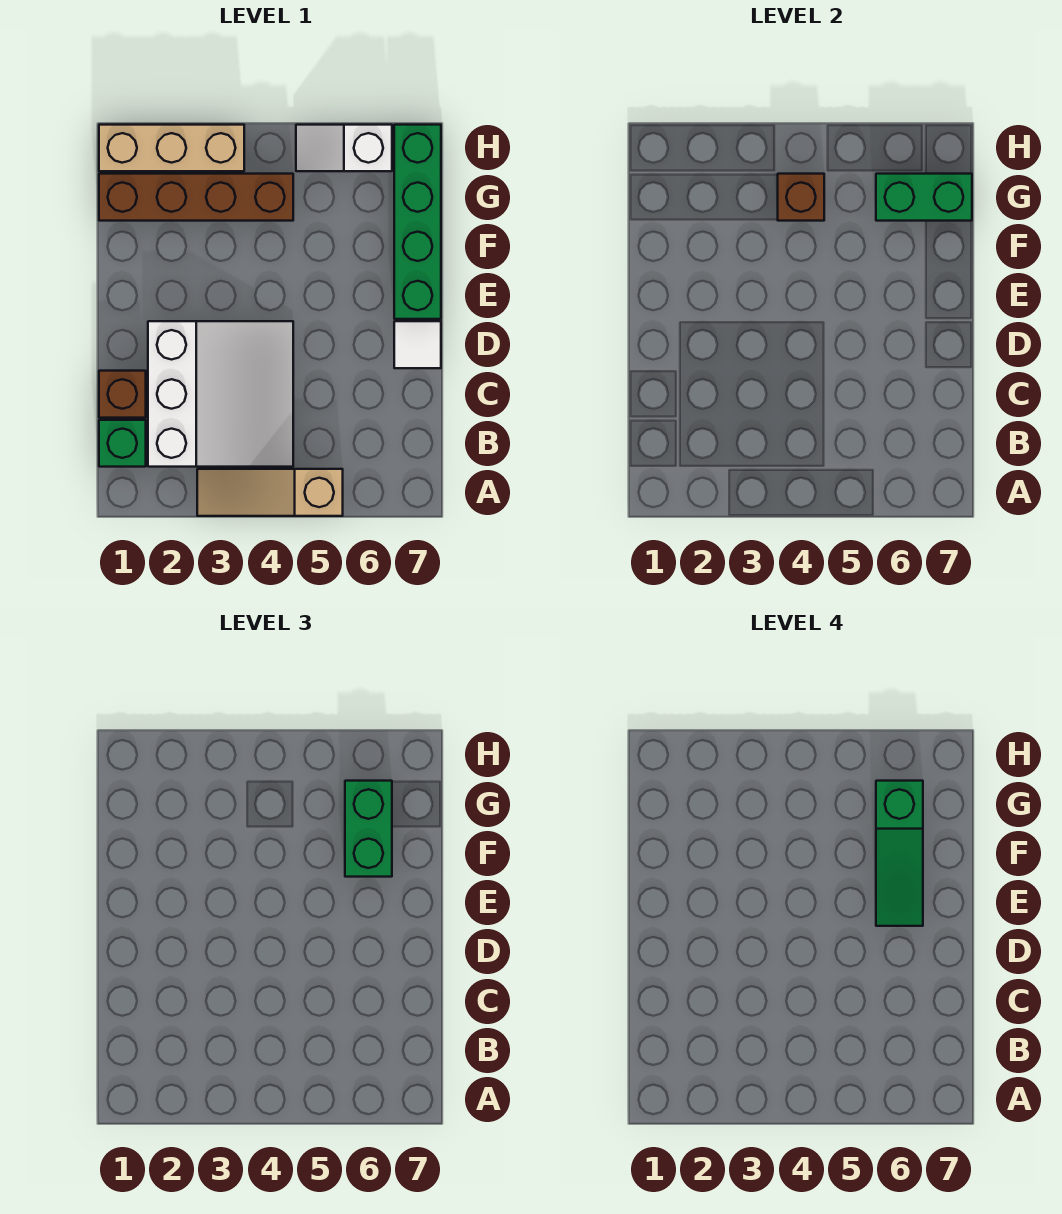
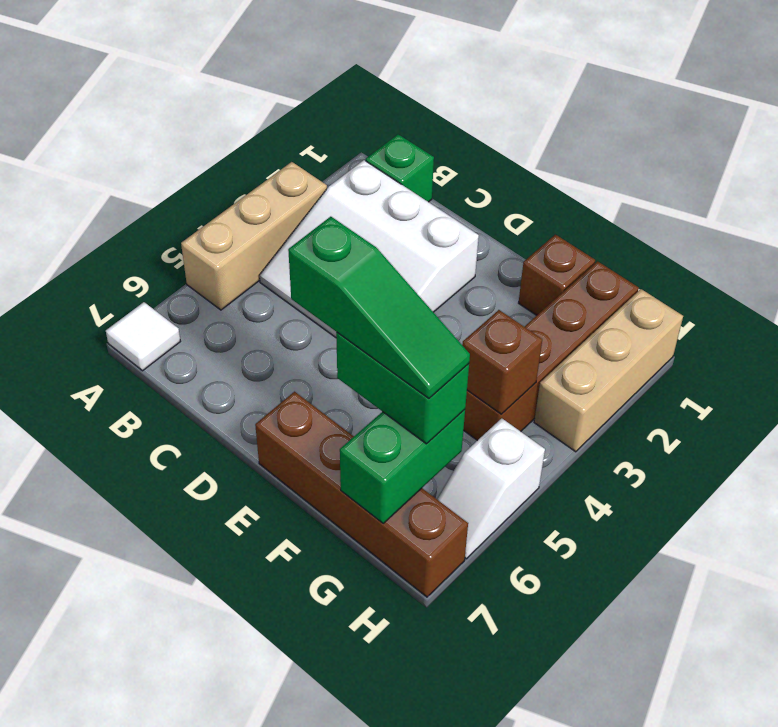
tan 1x3 slope [197,469,343,516] -> tan 1x3 brick [181,162,327,310]
brown 1x1 brick [99,371,146,418] -> brown 1x1 brick moved to [519,235,595,315]
white 1x1 tile [394,321,441,368] -> white 1x1 tile moved to [106,302,180,371]
green 1x3 slope [876,781,923,926] -> green 1x3 slope turned to [288,217,470,398]
green 1x4 brick [394,125,441,319] -> brown 1x4 brick [255,392,468,597]
white 1x2 slope [296,125,392,171] -> white 1x2 slope turned to [437,418,545,559]

